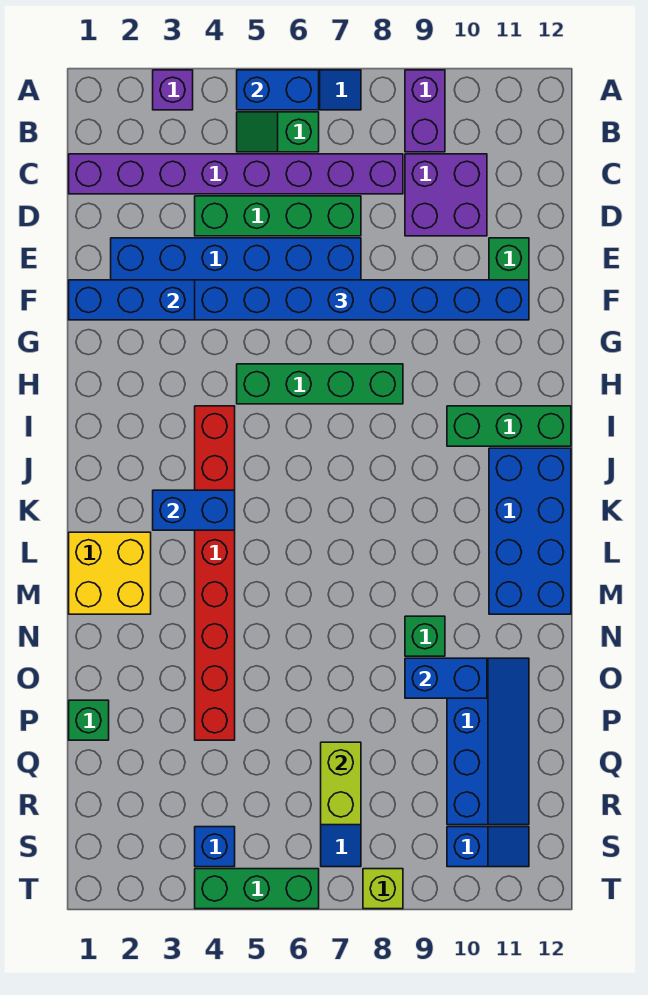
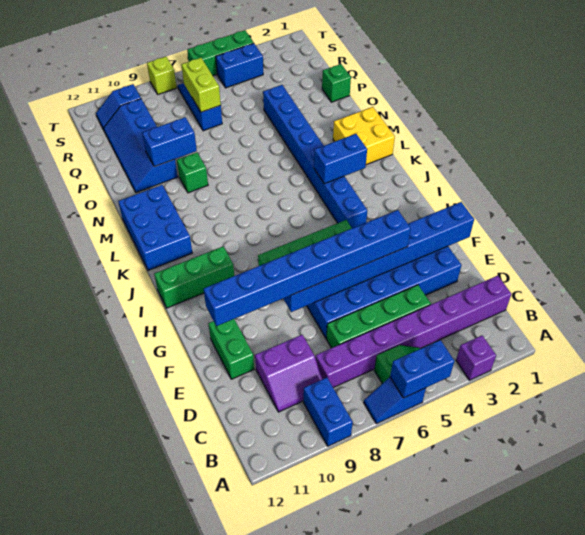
purple 1x2 brick [405,70,445,152] -> blue 1x2 brick [303,378,353,446]
purple 2x2 brick [405,154,487,236] -> purple 2x2 slope [255,335,322,412]
red 1x8 brick [195,406,235,740] -> blue 1x8 brick [263,85,367,228]
blue 2x4 brick [489,448,571,614] -> blue 2x3 brick [118,185,192,270]
blue 1x1 brick [195,827,235,867] -> blue 1x2 brick [216,43,263,88]

